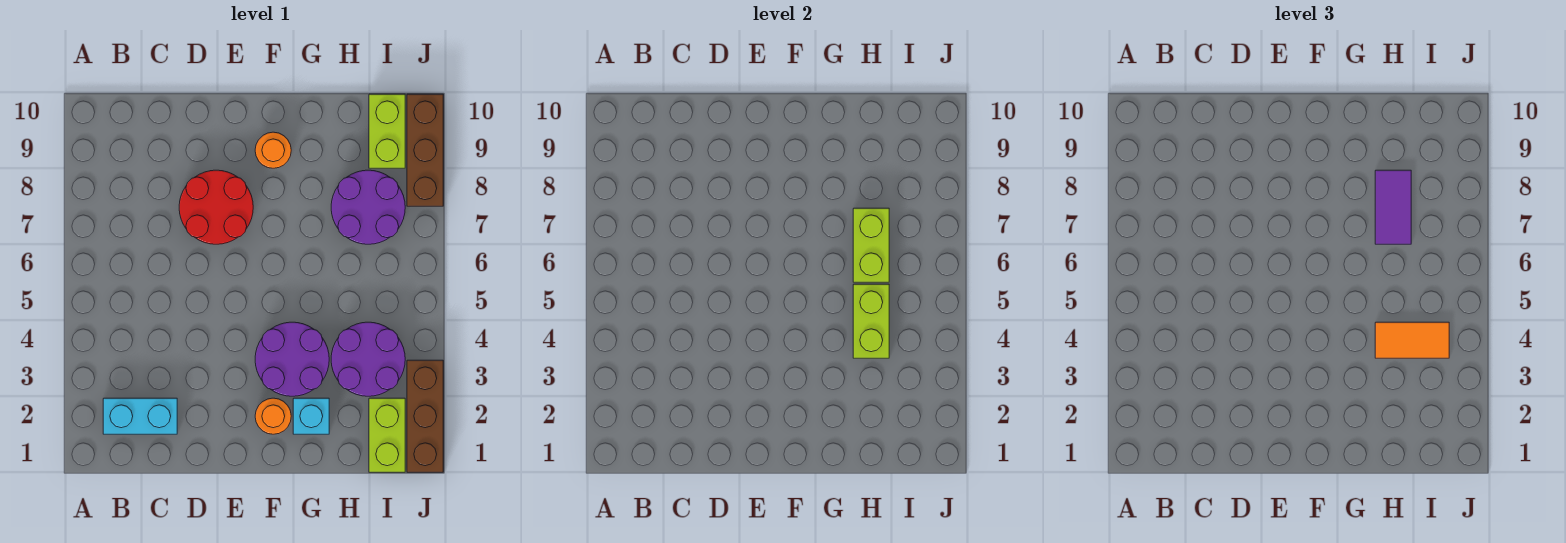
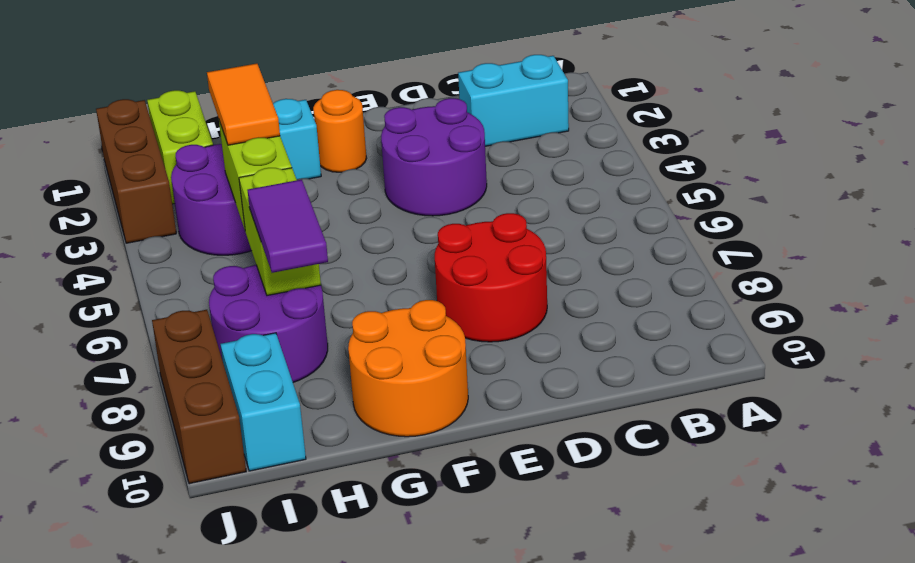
purple 2x2 round brick [255,322,329,396] -> purple 2x2 round brick moved to [381,98,487,216]
orange 1x1 round brick [255,132,291,168] -> orange 2x2 round brick [348,300,468,437]
orange 1x2 tile [1375,322,1449,358] -> orange 1x2 tile turned to [207,63,280,145]
lime 1x2 brick [369,94,405,168] -> cyan 1x2 brick [220,333,306,471]

